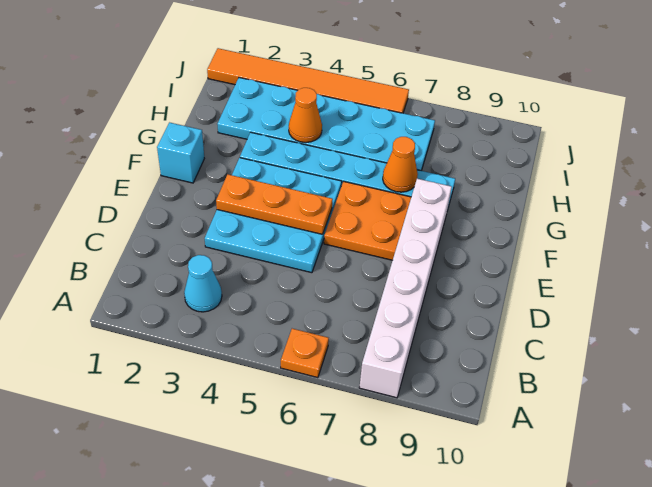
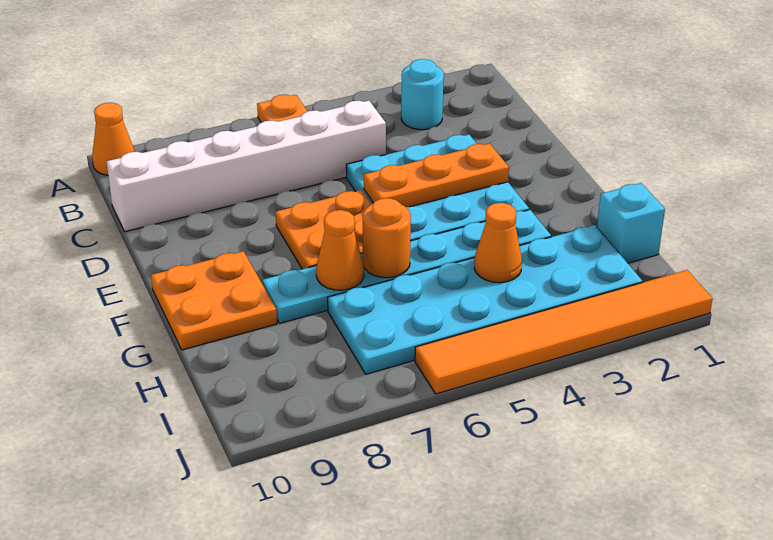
white 1x6 brick [359,179,452,398] -> white 1x6 brick turned to [106,101,386,231]
none -> orange 1x1 cone [92,103,135,175]
cyan 1x1 cone [184,255,222,312] -> cyan 1x1 round brick [401,59,444,130]
cyan 1x1 brick [157,123,204,183] -> cyan 1x1 brick moved to [597,183,665,263]
none -> orange 2x2 plate [151,251,277,350]
none -> orange 1x1 round brick [363,198,411,278]

